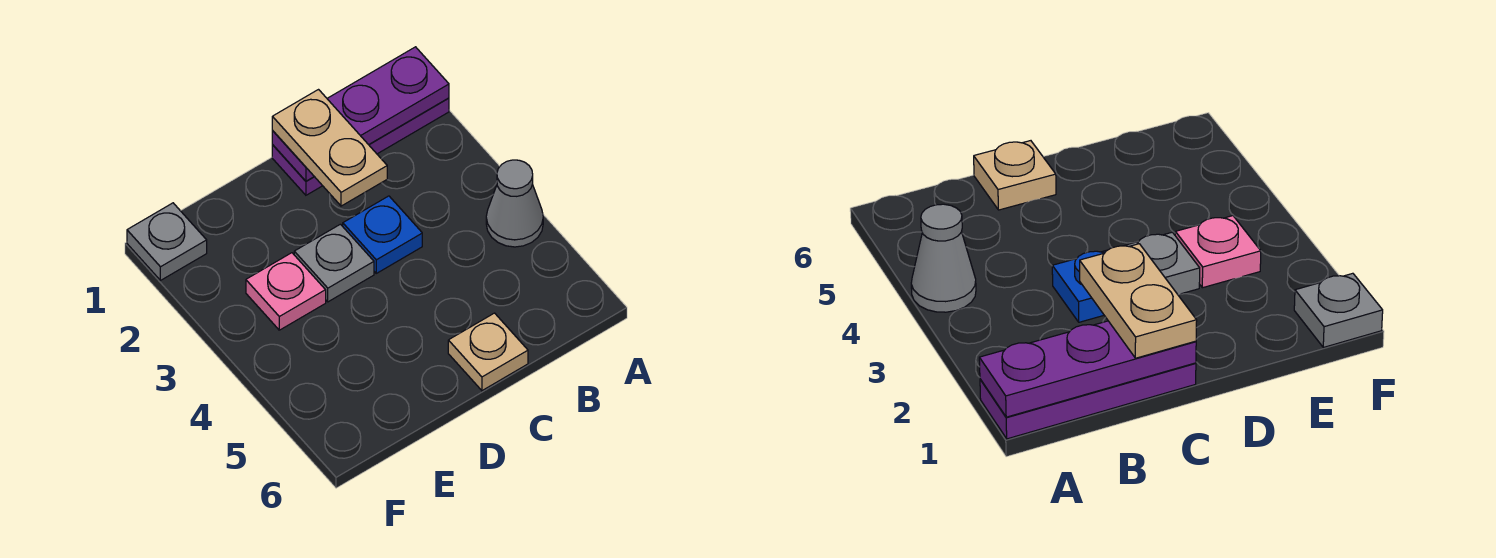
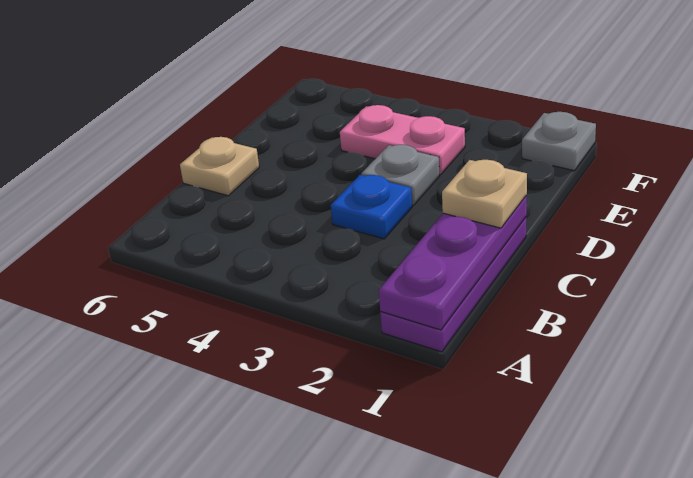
grey 1x1 cone [486,160,543,247] -> none
tan 1x2 plate [272,90,387,206] -> tan 1x1 plate [442,160,527,228]
pink 1x1 plate [246,253,326,330] -> pink 1x2 plate [340,105,465,175]

